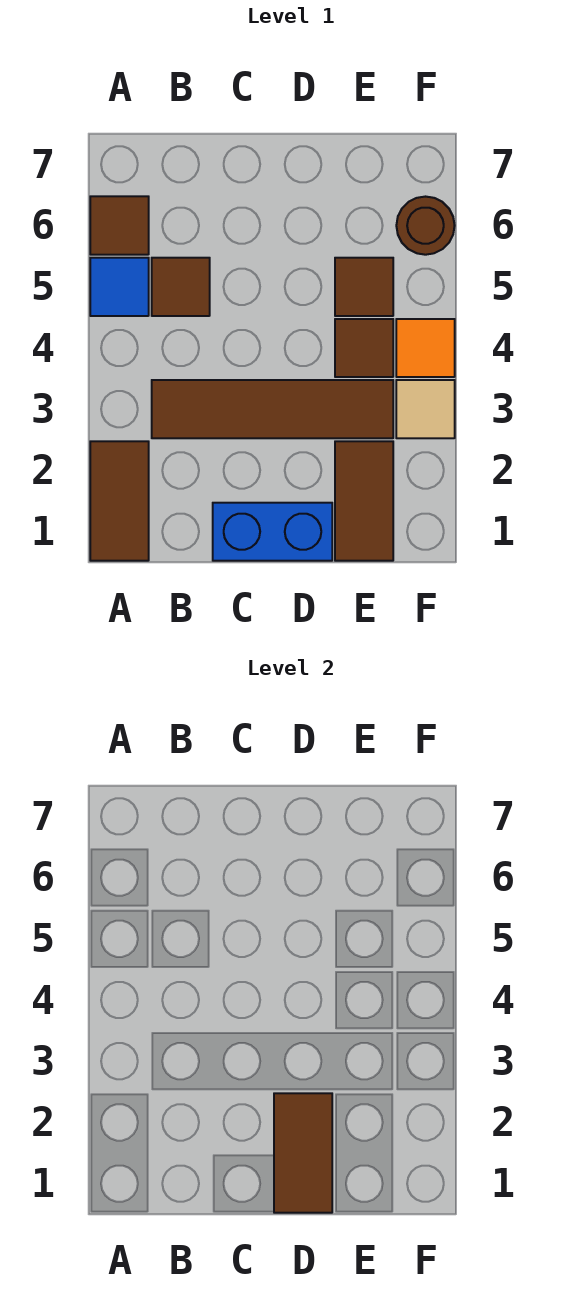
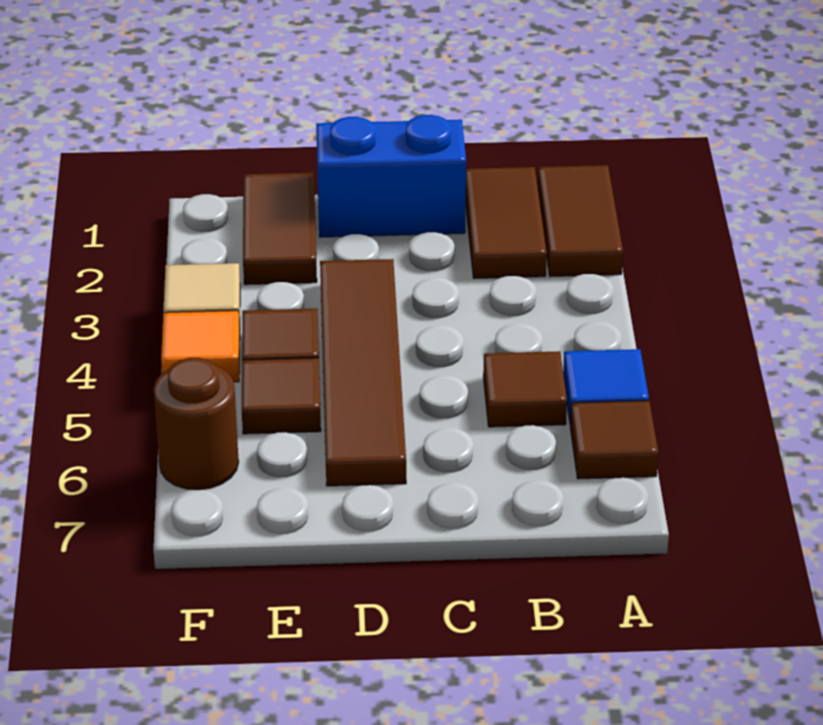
brown 1x4 tile [152,380,393,438] -> brown 1x4 tile turned to [320,259,406,486]
brown 1x2 tile [274,1093,332,1213] -> brown 1x2 tile moved to [466,167,547,279]

